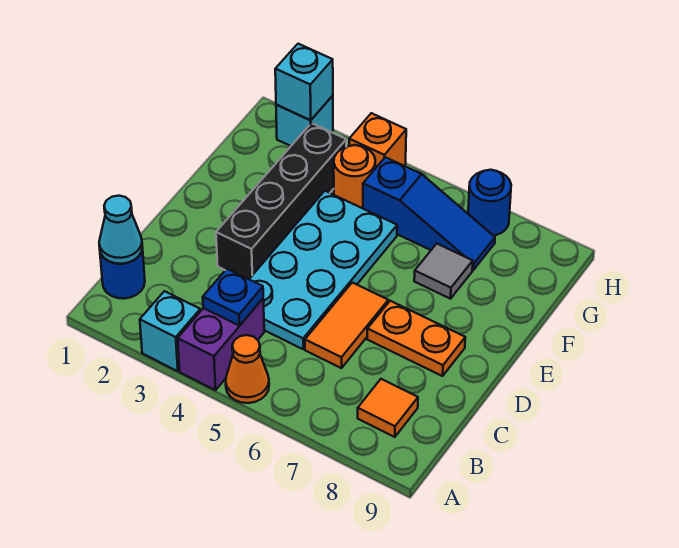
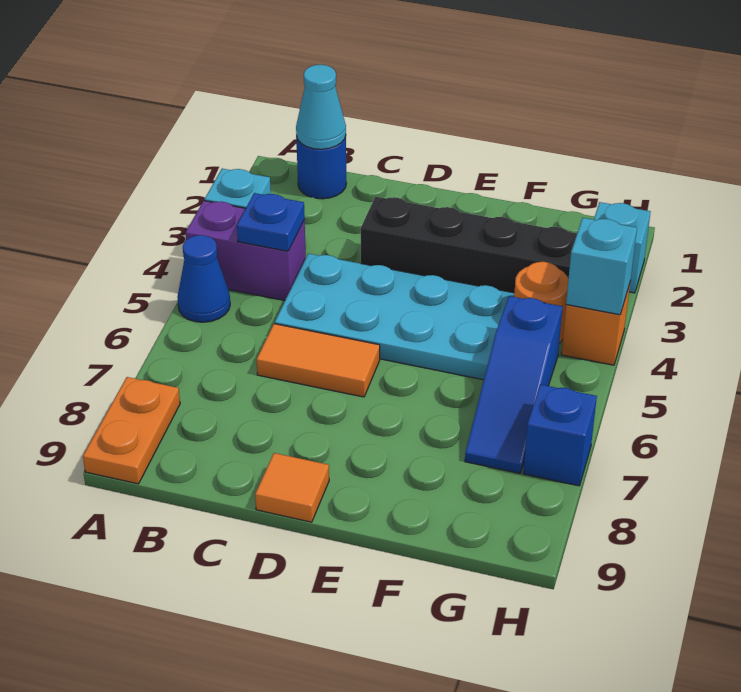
orange 1x1 cone [226,335,269,403] -> blue 1x1 cone [177,235,230,322]
orange 1x1 tile [358,379,418,437] -> orange 1x1 tile moved to [255,453,329,522]
orange 1x2 plate [367,301,465,376] -> orange 1x2 plate moved to [83,377,180,484]
grey 1x1 tile [414,244,473,299] -> none
cyan 1x1 brick [275,44,333,120] -> cyan 1x1 brick moved to [566,218,637,315]
blue 1x1 round brick [468,170,511,236] -> blue 1x1 brick [523,385,597,486]

